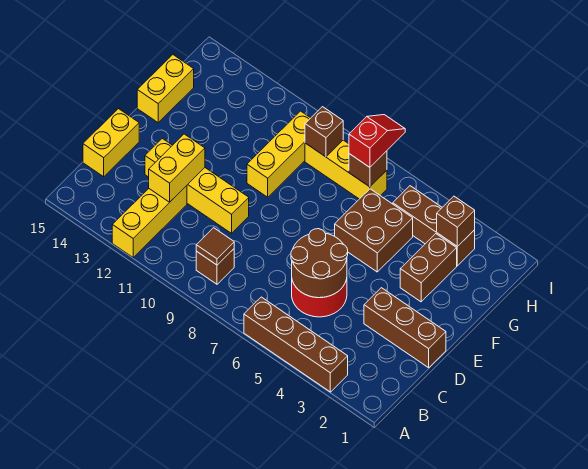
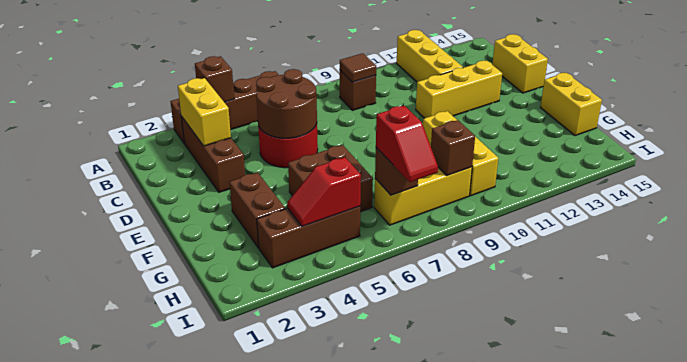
yellow 1x2 brick [149,134,205,202] -> yellow 1x2 brick moved to [178,78,231,146]
brown 1x3 brick [364,288,446,368] -> brown 1x3 brick turned to [181,116,245,192]
yellow 1x4 brick [145,138,249,233] -> yellow 1x3 brick [416,61,502,118]
brown 1x1 brick [437,196,475,247] -> brown 1x1 brick moved to [195,56,234,102]
none -> red 1x2 slope [287,157,361,226]

